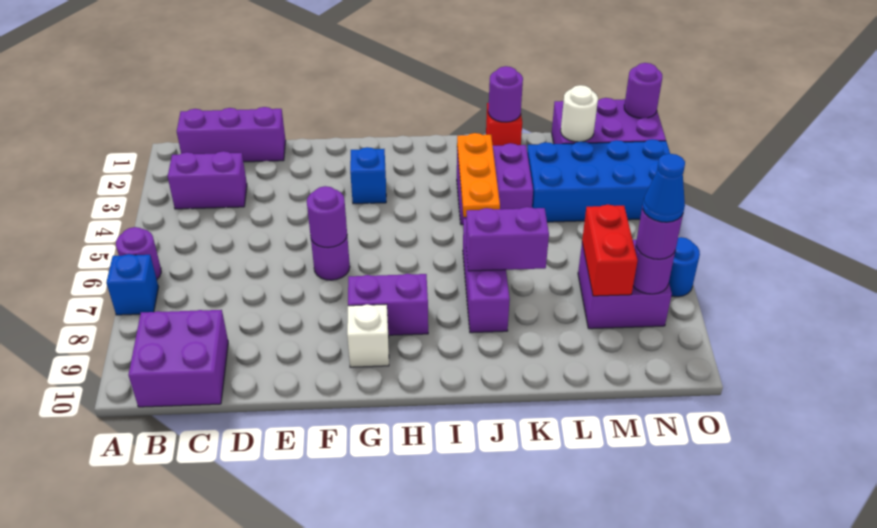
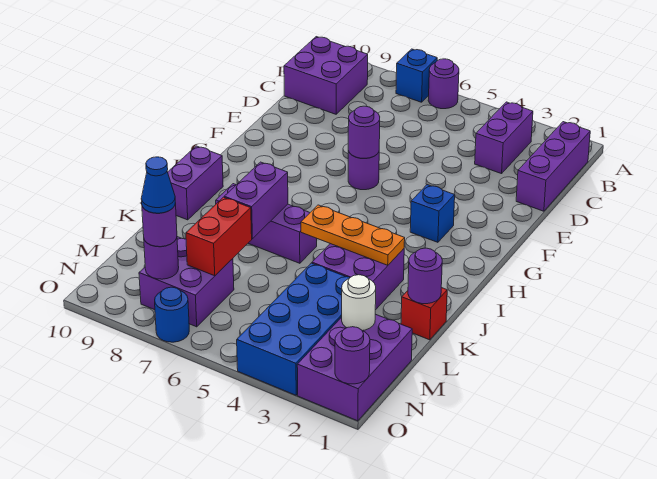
purple 1x2 brick [348,274,428,335] -> purple 1x2 brick moved to [168,146,223,220]
white 1x1 brick [347,304,389,367] -> none
red 1x2 brick [582,205,638,296] -> red 1x2 brick turned to [186,197,252,276]

